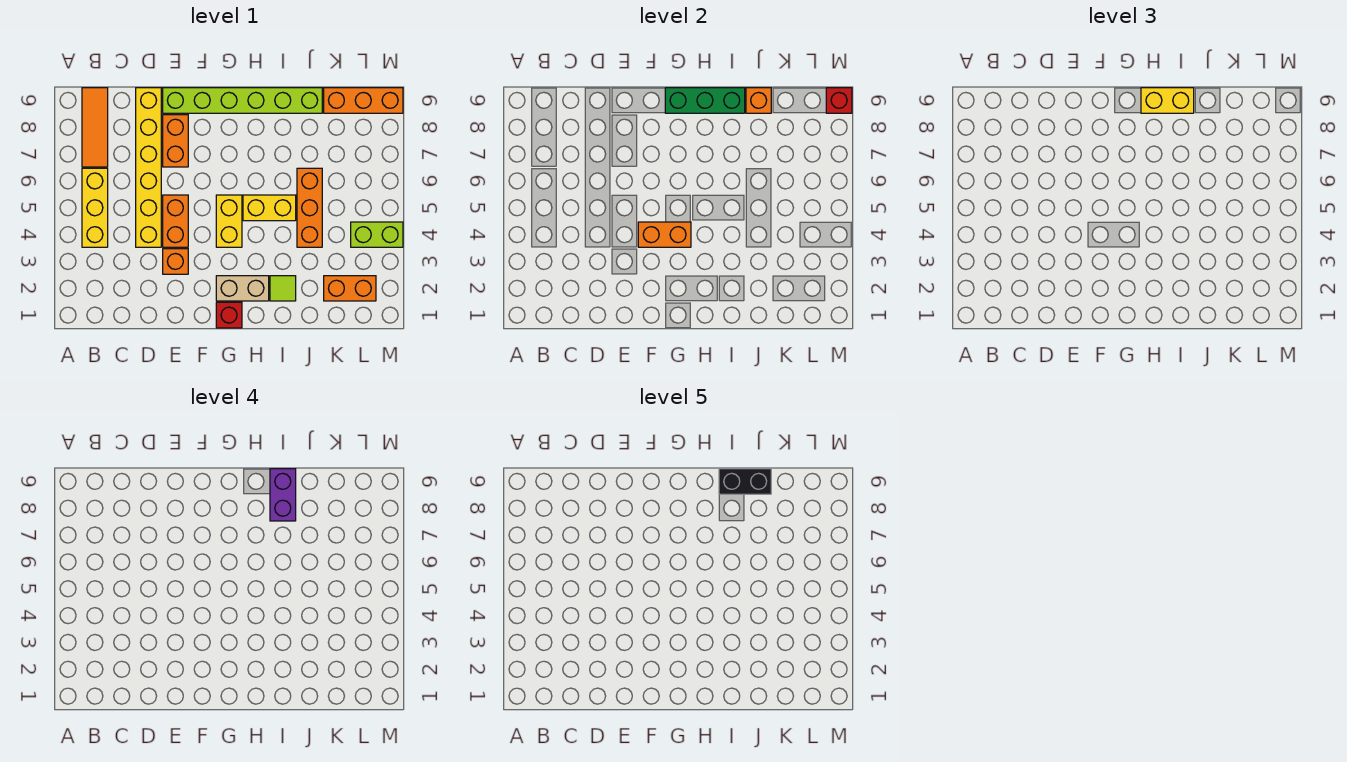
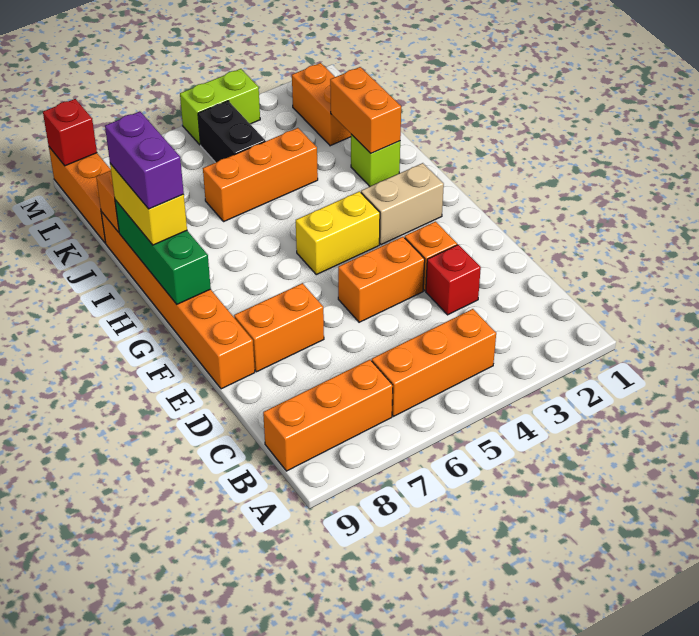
yellow 1x3 brick [82,168,108,247] -> orange 1x3 brick [372,309,496,416]
orange 1x3 tile [82,88,108,167] -> orange 1x3 brick [263,360,393,471]
yellow 1x6 brick [136,88,161,247] -> none
lime 1x6 brick [163,88,322,113] -> orange 1x6 brick [101,212,255,389]
orange 1x2 brick [638,222,691,247] -> orange 1x2 brick moved to [330,67,401,153]
red 1x1 brick [216,302,242,328] -> red 1x1 brick moved to [426,245,481,315]
tan 1x2 brick [216,276,269,301] -> tan 1x2 brick turned to [361,163,444,245]
yellow 1x2 brick [243,195,296,221] -> none
lime 1x1 tile [270,276,296,301] -> lime 1x1 brick [351,134,400,186]
purple 1x2 brick [270,469,296,521] -> purple 1x2 brick turned to [105,111,184,209]
black 1x2 brick [719,469,771,494] -> black 1x2 brick moved to [198,101,265,163]
lime 1x2 brick [351,222,403,247] -> lime 1x2 brick turned to [180,69,260,145]

